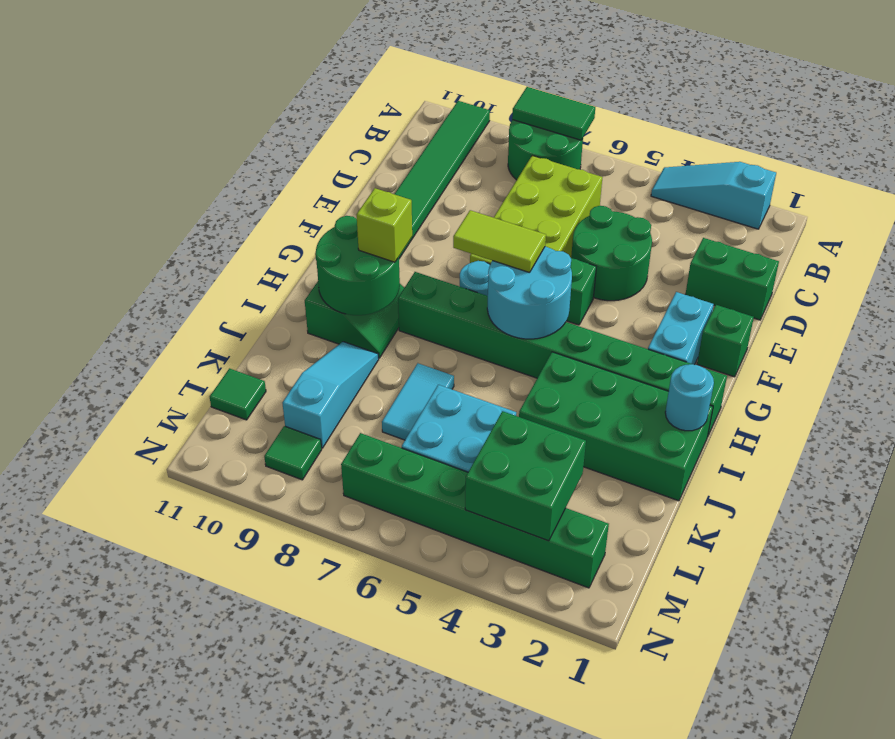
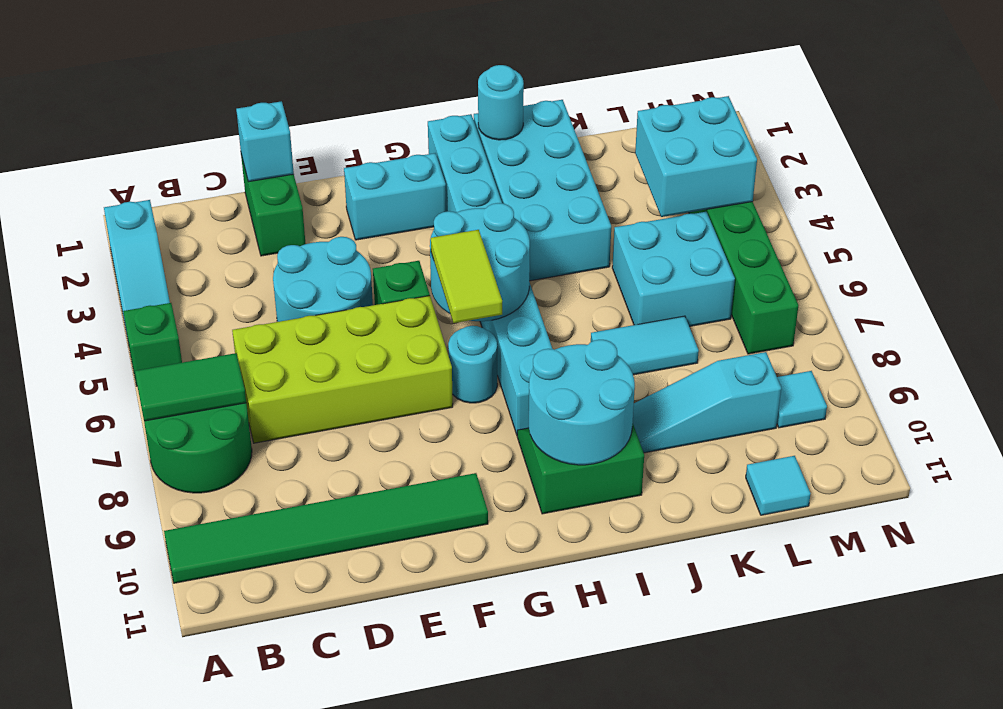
green 1x2 tile [512,87,595,140] -> green 1x2 tile turned to [135,353,246,421]
none -> cyan 1x1 brick [236,101,294,182]
green 2x2 round brick [571,206,652,301] -> cyan 2x2 round brick [273,237,373,322]
green 1x1 brick [697,305,754,377] -> green 1x1 brick moved to [123,303,182,386]
green 1x8 brick [398,272,727,437] -> cyan 1x8 brick [428,114,552,434]
green 2x2 round brick [315,216,400,315] -> cyan 2x2 round brick [529,340,635,465]
lime 1x1 brick [356,188,412,262] -> none
green 2x4 brick [519,352,713,501] -> cyan 2x4 brick [474,100,611,281]
green 2x2 brick [465,411,586,541] -> cyan 2x2 brick [635,96,757,217]
green 1x1 tile [210,368,266,420] -> cyan 1x1 tile [746,456,811,515]
green 1x1 tile [264,426,322,480] -> cyan 1x1 tile [777,371,827,428]

